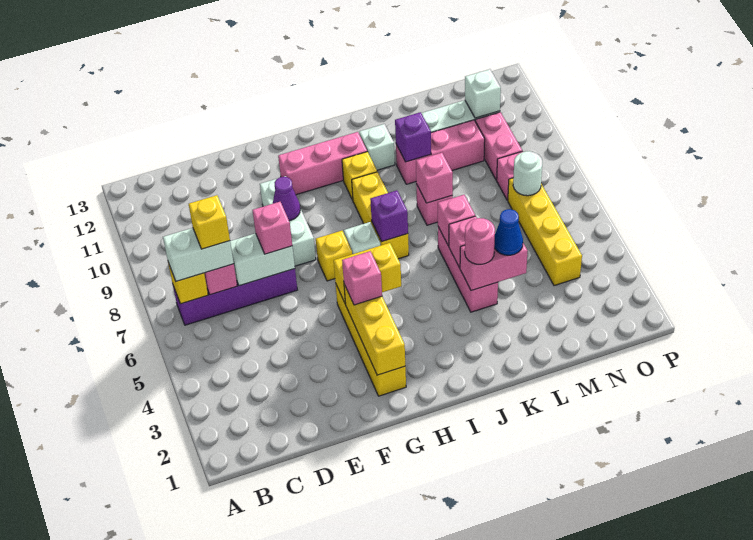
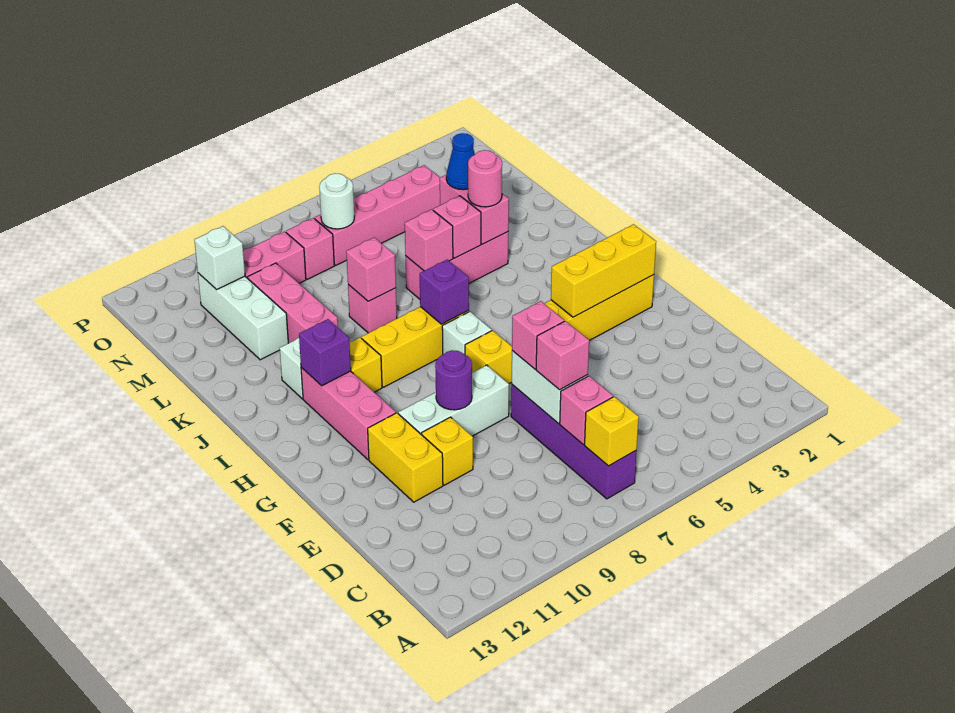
white 1x2 brick [163,228,234,281] -> none
yellow 1x1 brick [189,195,230,249] -> yellow 1x1 brick moved to [422,417,473,485]
purple 1x1 cone [273,177,300,221] -> purple 1x1 round brick [435,350,472,410]
pink 1x1 brick [342,251,382,305] -> pink 1x1 brick moved to [536,321,589,390]
yellow 1x2 brick [334,243,401,304] -> yellow 1x2 brick moved to [368,413,443,502]
purple 1x1 brick [395,112,431,162] -> purple 1x1 brick moved to [299,319,351,386]
yellow 1x4 brick [508,178,582,286] -> pink 1x4 brick [315,165,440,265]

